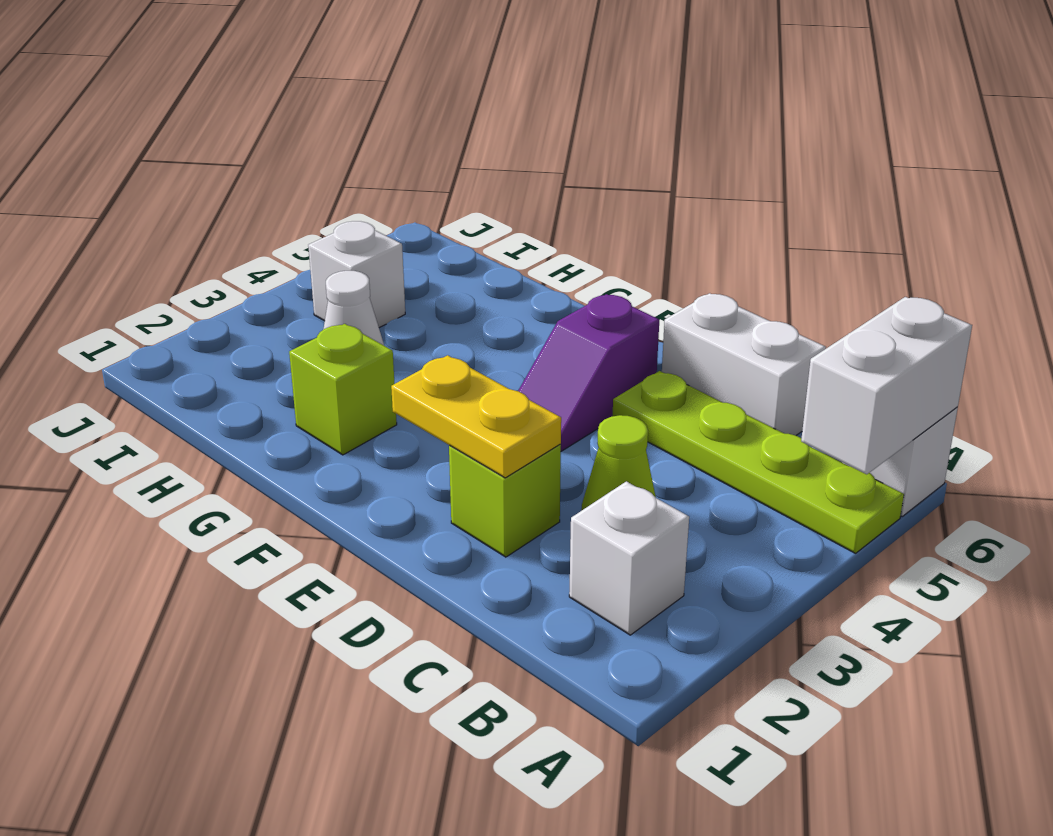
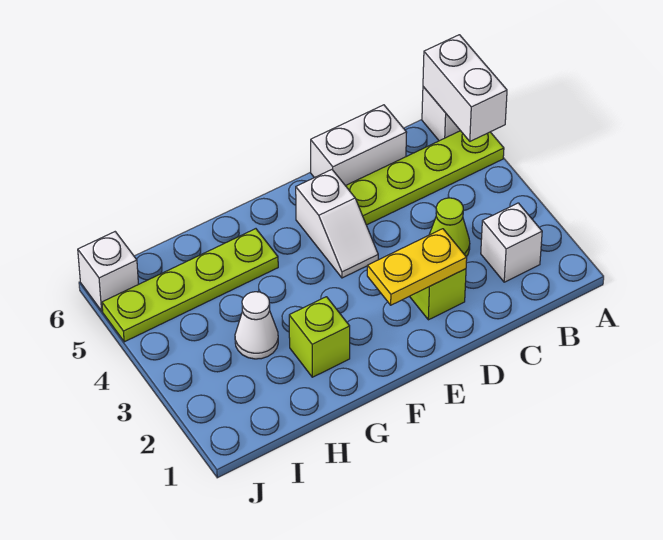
purple 1x2 slope [518,294,659,451] -> white 1x2 slope [296,170,378,278]
none -> lime 1x4 plate [102,229,278,342]
white 1x1 brick [308,221,405,328] -> white 1x1 brick moved to [78,232,138,311]

